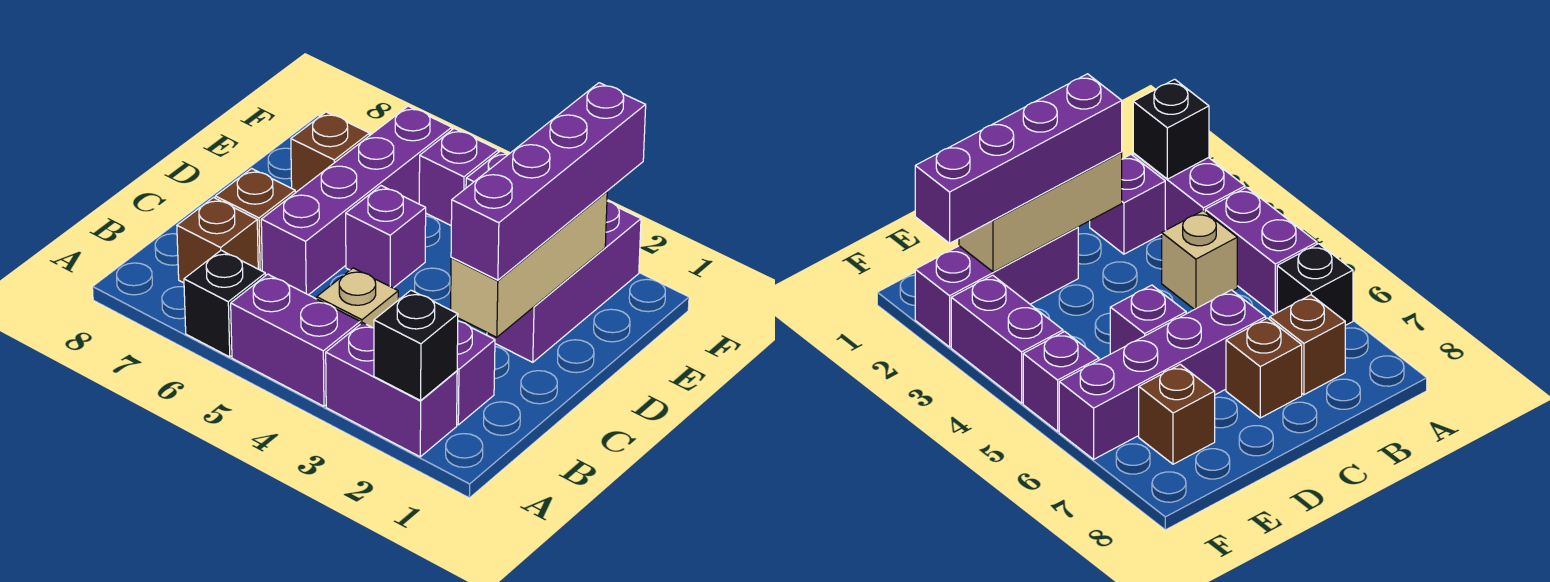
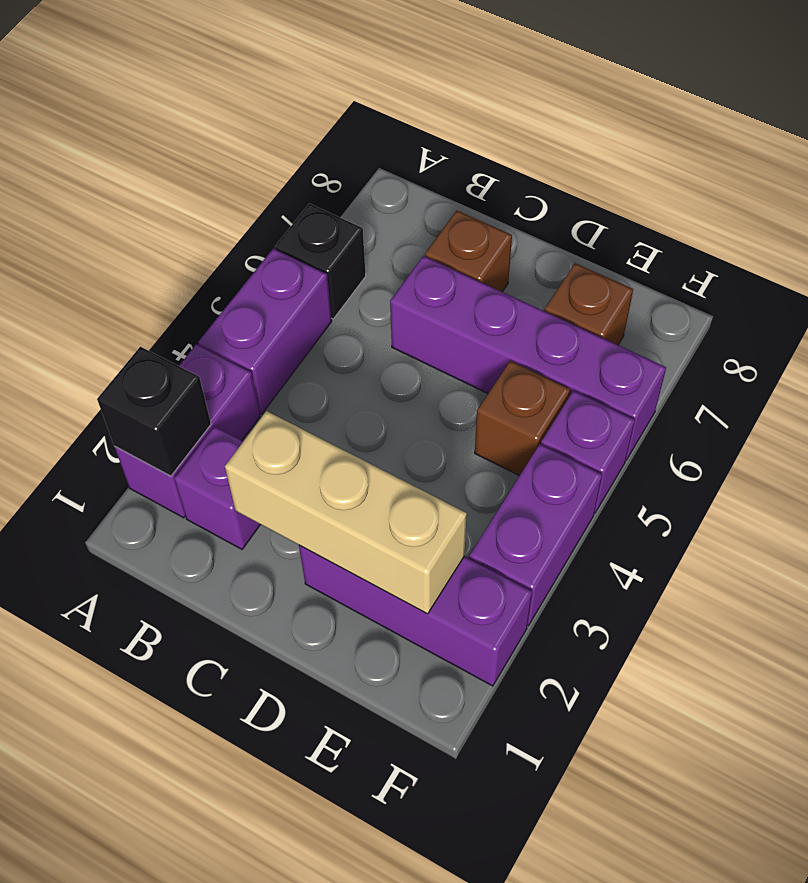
tan 1x1 brick [317,268,398,328] -> none
brown 1x1 brick [177,197,258,283] -> brown 1x1 brick moved to [475,361,570,476]
purple 1x4 brick [451,83,646,280] -> none
purple 1x1 brick [346,186,426,288] -> none

